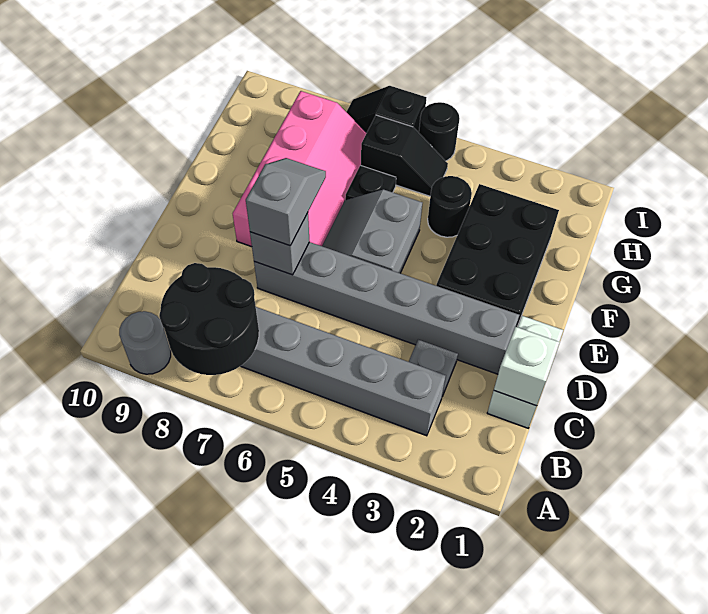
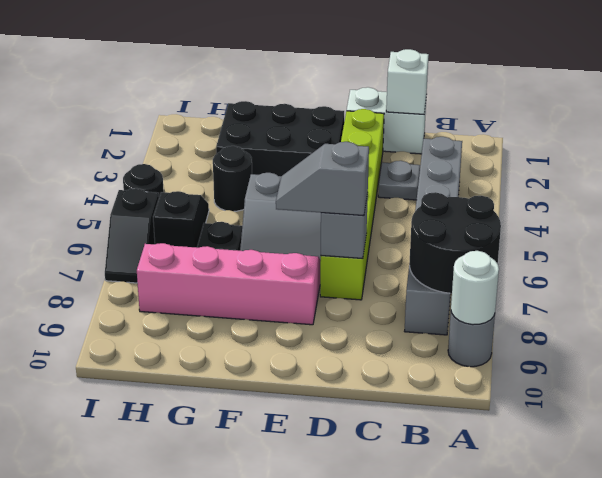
none -> white 1x1 round brick [451,251,499,325]
grey 1x6 brick [254,242,519,374] -> lime 1x6 brick [320,109,384,300]

